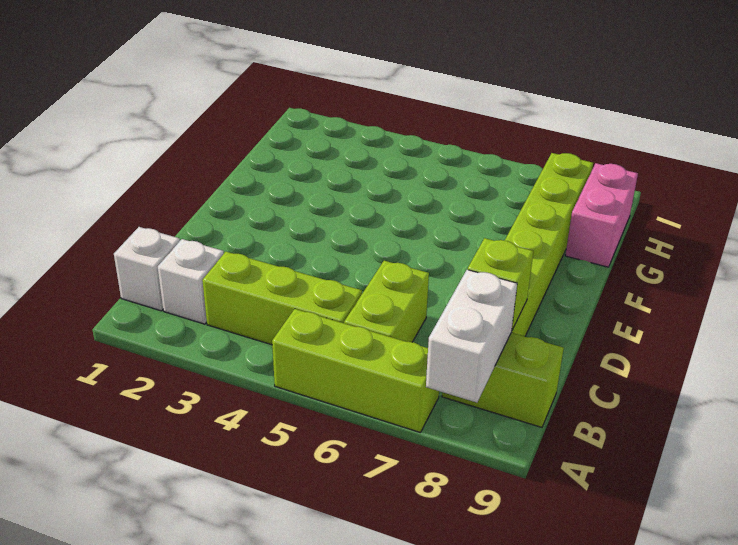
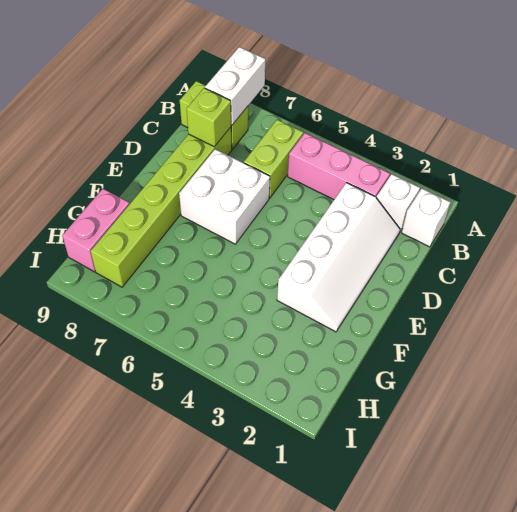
lime 1x3 brick [272,309,439,432] -> none
lime 1x3 brick [202,252,362,345] -> pink 1x3 brick [288,133,390,200]
none -> white 2x4 slope [277,183,400,332]
none -> white 2x2 brick [179,149,270,244]

